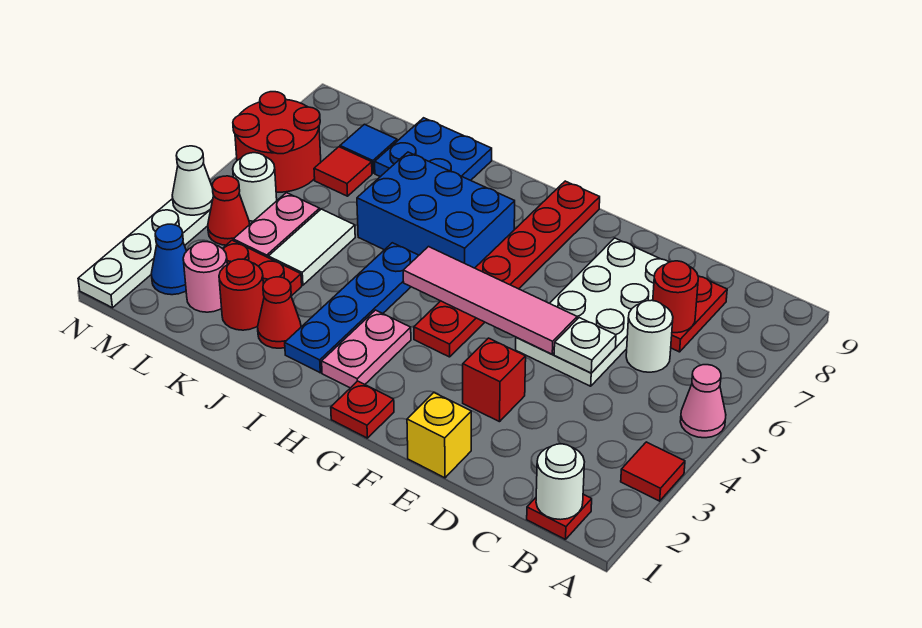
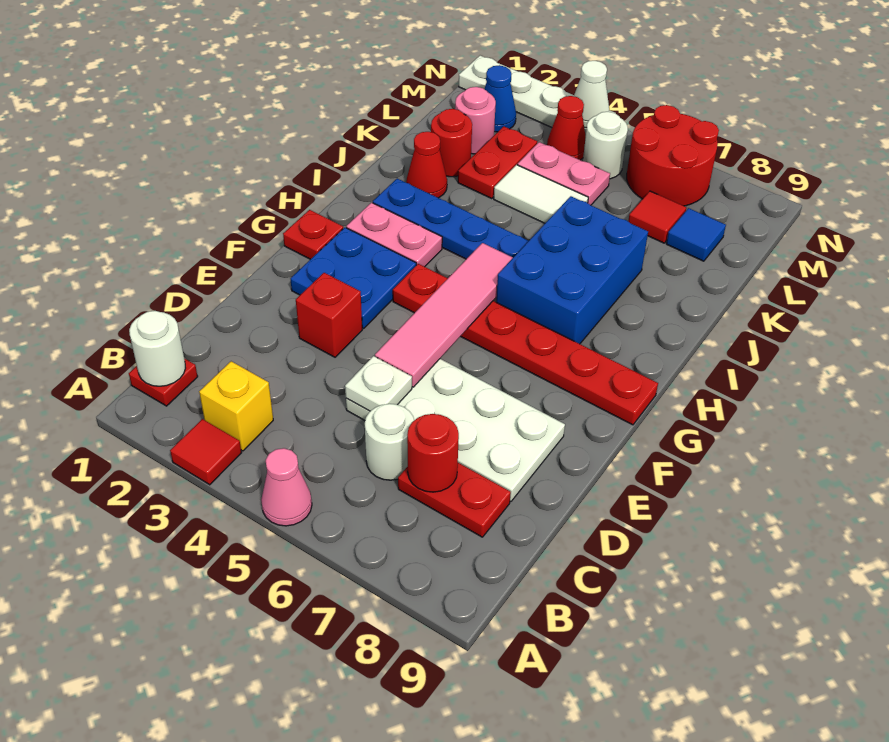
yellow 1x1 brick [407,393,471,478] -> yellow 1x1 brick moved to [199,361,273,451]
blue 2x2 plate [375,118,492,180] -> blue 2x2 plate moved to [291,228,416,328]

